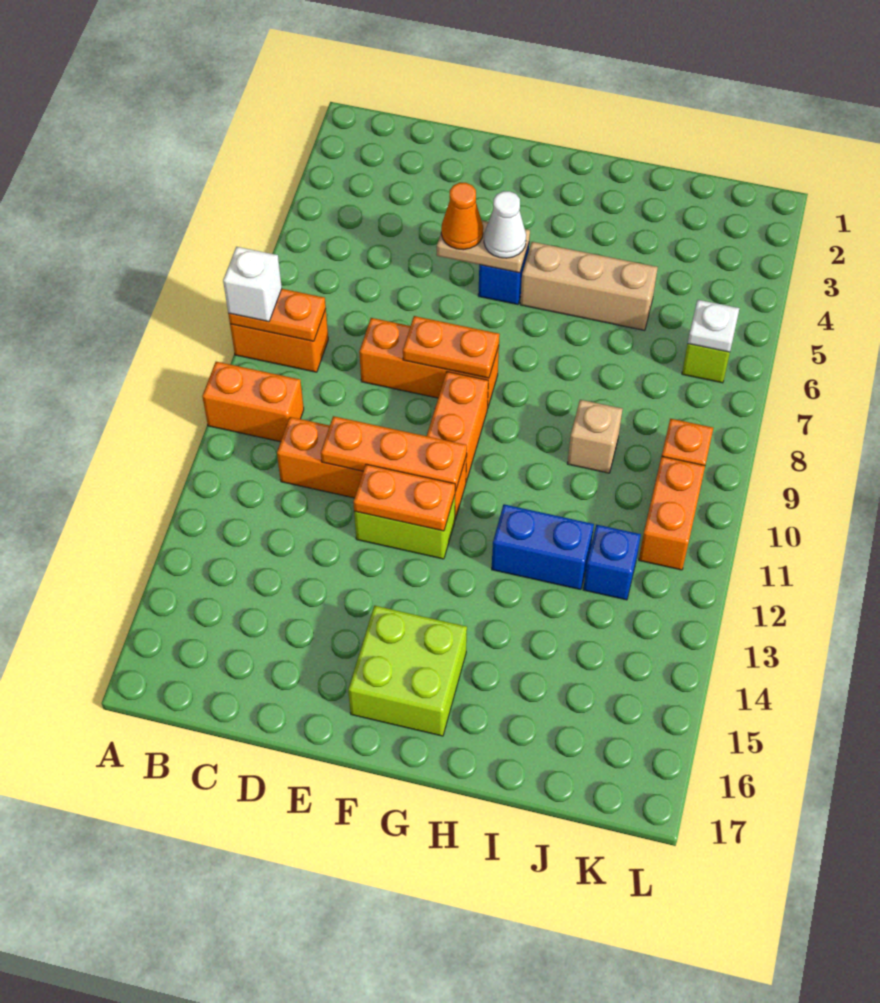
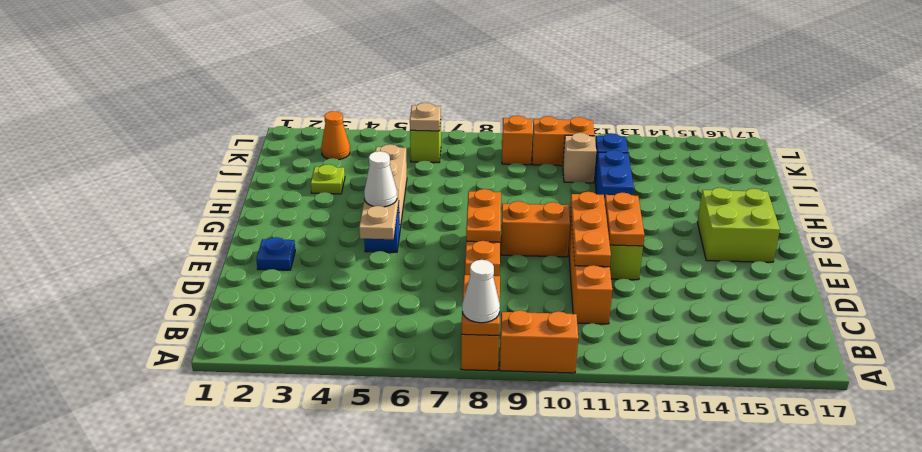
white 1x1 brick [223,247,282,322] -> white 1x1 cone [462,260,500,323]
orange 1x2 brick [202,362,304,442] -> orange 1x2 brick turned to [500,310,578,373]
none -> blue 1x1 plate [256,237,295,270]
orange 1x1 cone [441,183,483,250] -> orange 1x1 cone moved to [321,111,350,160]
none -> lime 1x1 plate [311,164,345,194]
tan 1x1 brick [567,400,623,473] -> tan 1x1 brick moved to [563,133,596,183]
white 1x1 plate [688,300,740,352] -> tan 1x1 plate [410,103,441,131]

